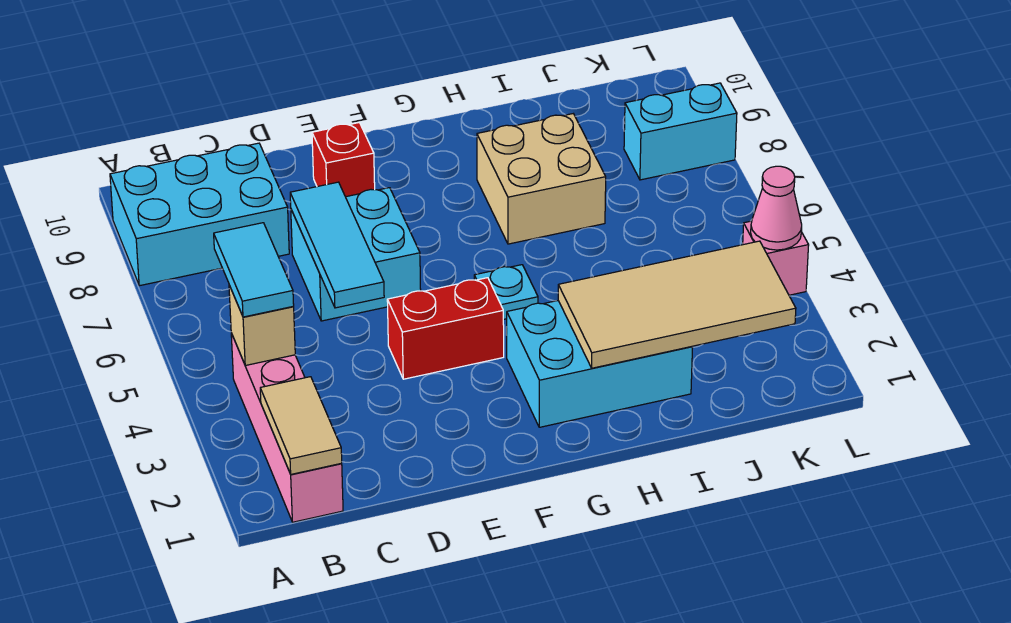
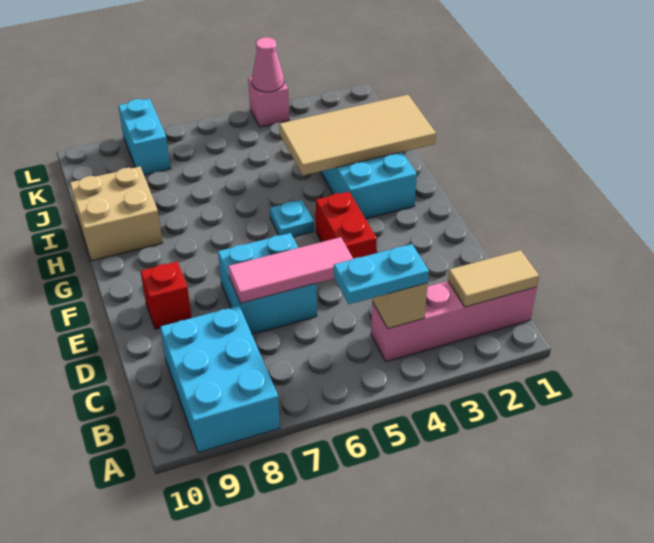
cyan 1x2 tile [214,223,294,317] -> cyan 1x2 plate [334,244,429,304]
cyan 1x3 tile [290,182,384,308] -> pink 1x3 tile [228,237,353,303]
tan 2x4 tile [558,241,796,368] -> tan 2x4 tile turned to [279,95,436,175]
tan 2x2 brick [477,114,606,244] -> tan 2x2 brick moved to [70,167,162,261]

